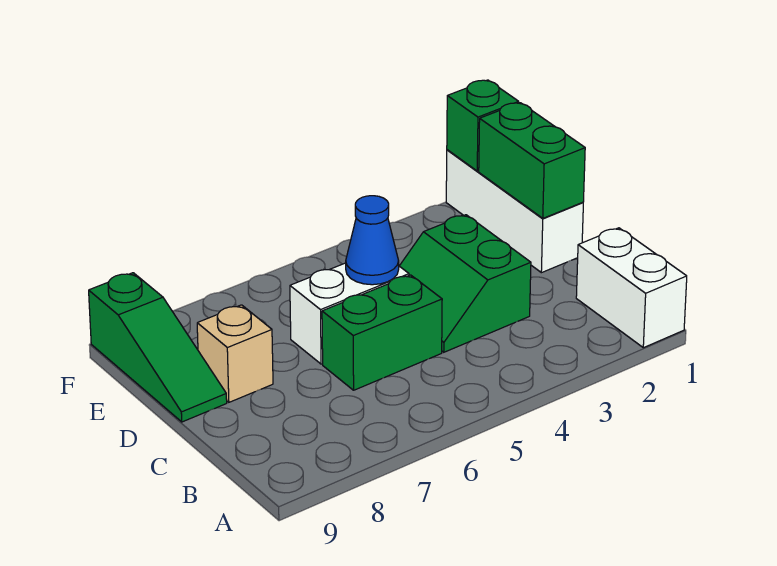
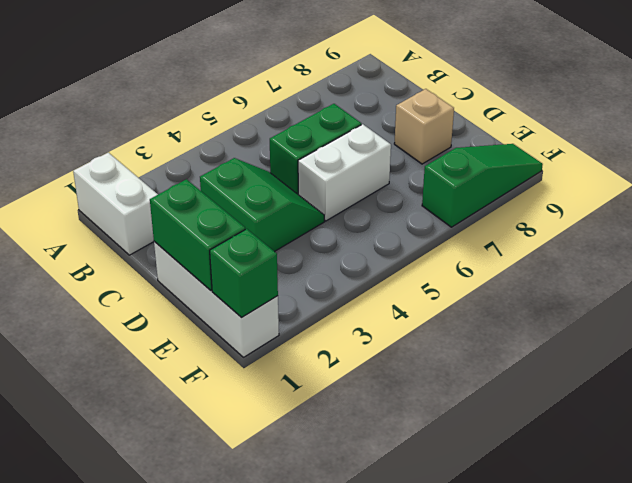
blue 1x1 cone [346,196,399,285] -> none
green 1x3 slope [89,273,227,422] -> green 1x3 slope turned to [422,144,543,227]

